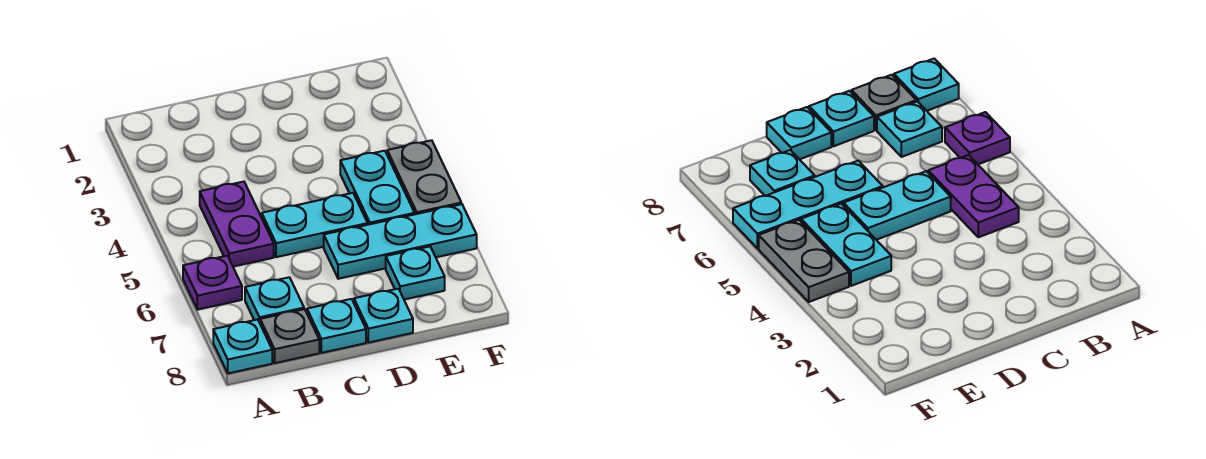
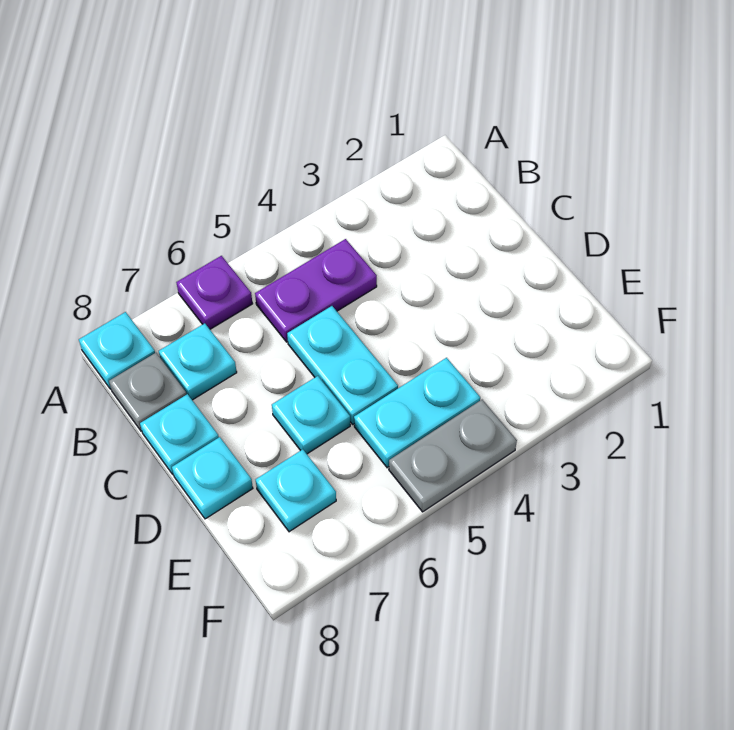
cyan 1x3 plate [324,204,477,279] -> cyan 1x1 plate [272,376,350,454]

